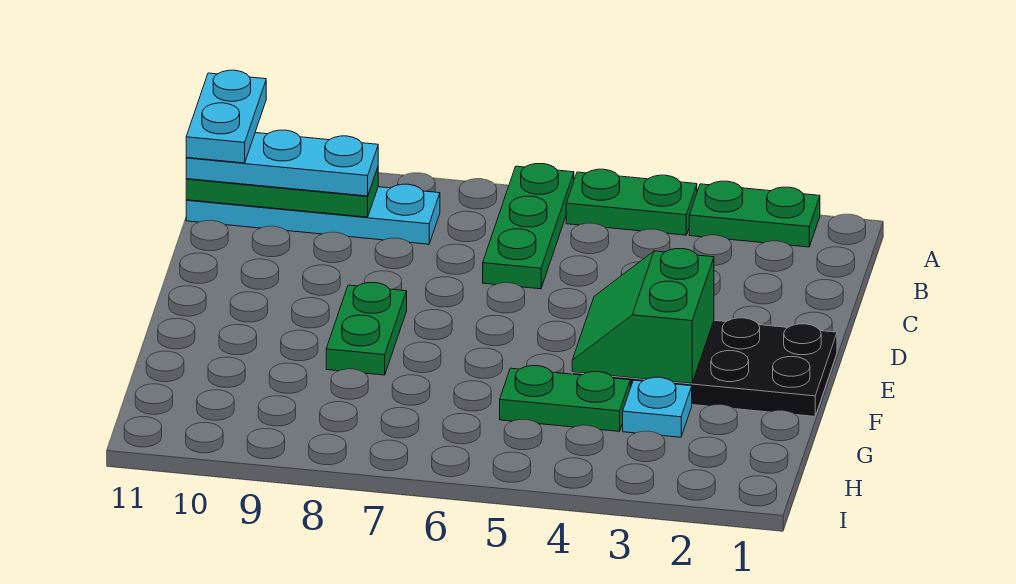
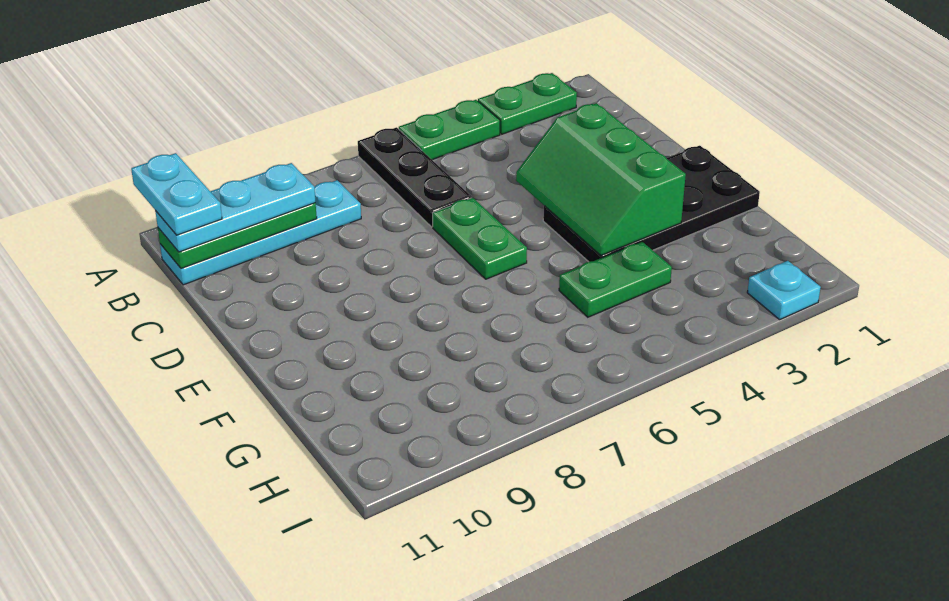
green 1x3 plate [483,164,574,289] -> black 1x3 plate [358,127,472,227]
green 2x2 slope [572,249,714,383] -> green 2x3 slope [516,103,686,255]
green 1x2 plate [326,283,407,375] -> green 1x2 plate moved to [433,198,527,279]
cyan 1x1 plate [623,377,692,437] -> cyan 1x1 plate moved to [747,261,821,319]

